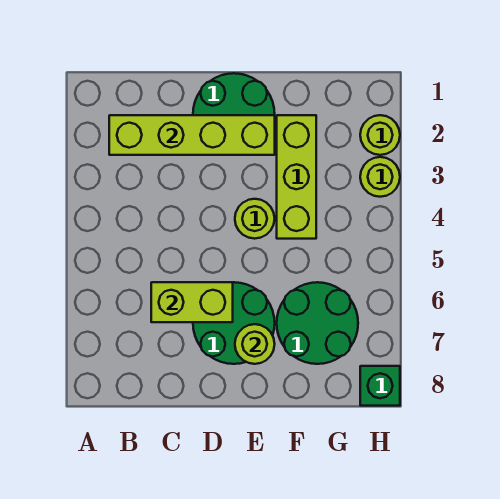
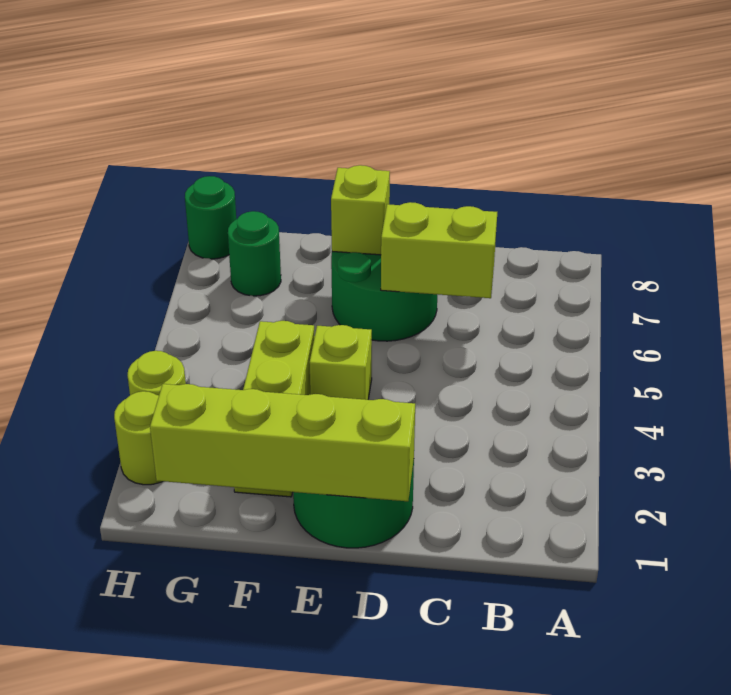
lime 1x4 brick [109,115,275,155] -> lime 1x4 brick moved to [150,384,415,501]
lime 1x1 round brick [235,199,275,239] -> lime 1x1 brick [309,325,372,400]
lime 1x1 round brick [235,324,275,364] -> lime 1x1 brick [331,165,390,255]
green 2x2 round brick [277,282,358,364] -> green 1x1 round brick [228,211,281,296]
green 1x1 brick [360,366,400,406] -> green 1x1 round brick [185,176,236,259]

